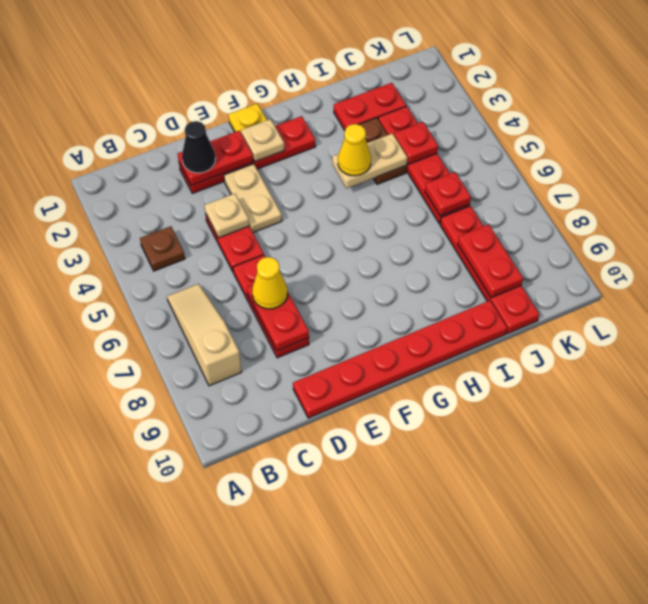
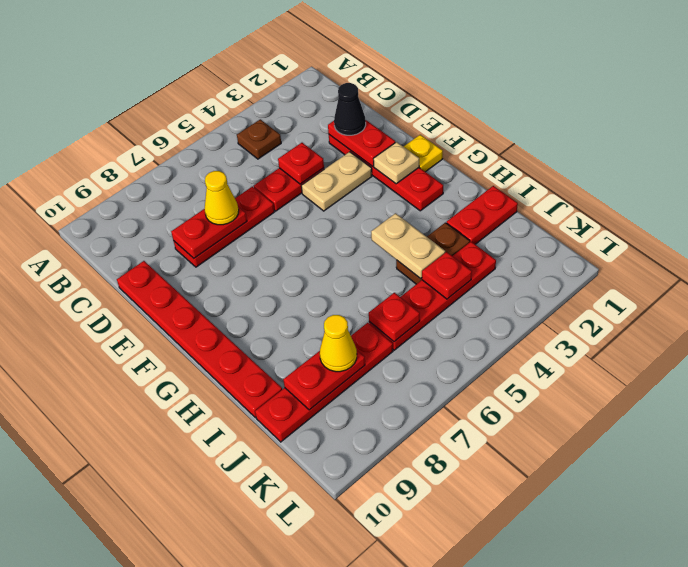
tan 1x3 slope [167,284,241,386] -> none
tan 1x1 plate [204,194,249,238] -> red 1x1 plate [278,143,324,184]
yellow 1x1 cone [338,124,371,176] -> yellow 1x1 cone moved to [320,315,357,372]
red 1x2 plate [334,83,406,130] -> red 1x2 plate turned to [447,186,518,244]

